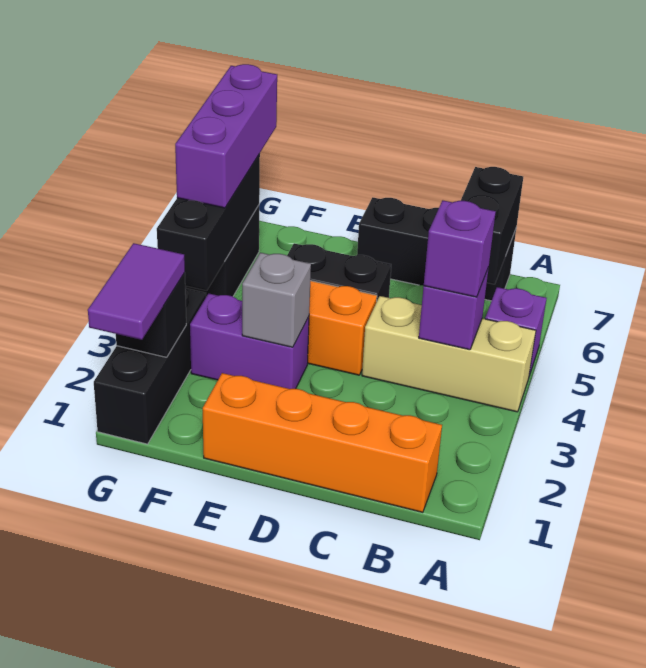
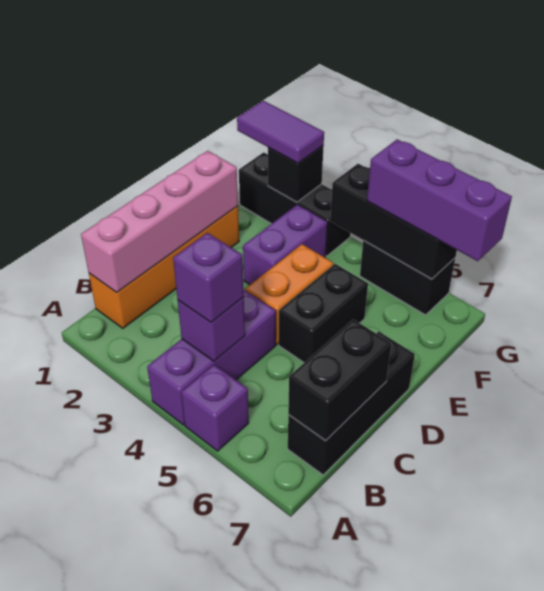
tan 1x3 brick [362,296,536,412] -> purple 1x3 brick [147,290,276,425]
none -> pink 1x4 brick [81,151,238,292]
black 1x2 brick [461,167,523,284] -> black 1x2 brick turned to [288,319,392,441]
grey 1x1 brick [242,253,311,347] -> none

